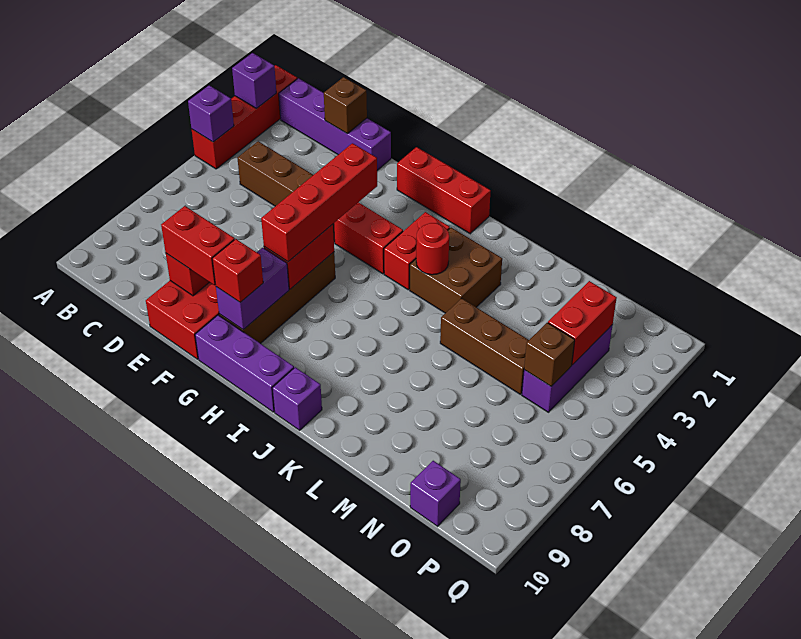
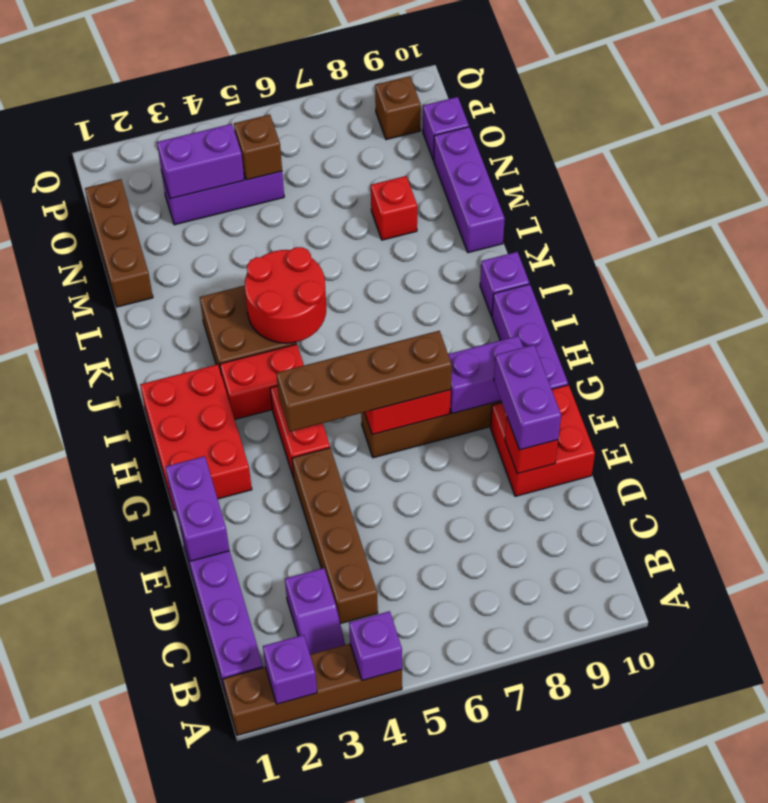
red 1x4 brick [192,65,297,169] -> brown 1x4 brick [223,644,402,735]
none -> purple 1x2 slope [285,568,345,654]
brown 1x1 brick [324,77,367,133] -> brown 1x1 brick moved to [375,76,421,140]
none -> purple 1x2 brick [165,456,229,561]
red 1x2 brick [161,206,235,285] -> purple 1x2 brick [494,345,561,450]
red 1x3 brick [397,147,491,234] -> red 2x3 brick [140,364,252,510]
red 1x4 brick [261,143,377,262] -> brown 1x4 brick [276,331,452,432]
red 1x1 brick [212,239,263,302] -> red 1x1 brick moved to [371,176,417,240]
red 1x1 round brick [416,223,449,275] -> red 2x2 round brick [245,247,326,343]
brown 1x3 brick [440,298,529,394] -> brown 1x3 brick moved to [85,179,153,307]
none -> purple 1x3 brick [433,127,505,253]
red 1x2 brick [548,281,617,365] -> purple 1x2 brick [157,124,244,199]

